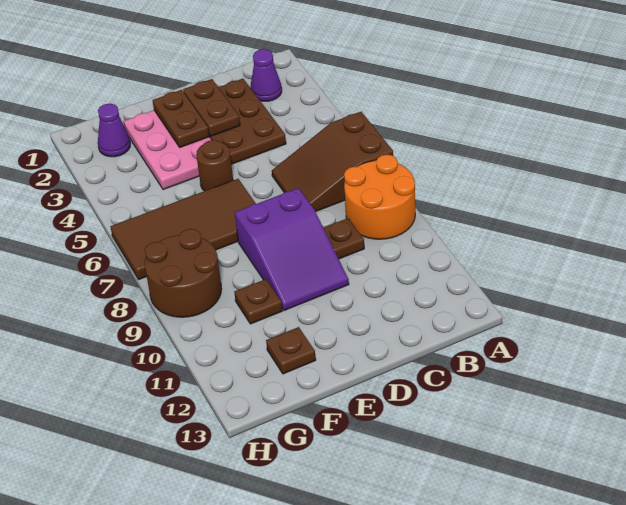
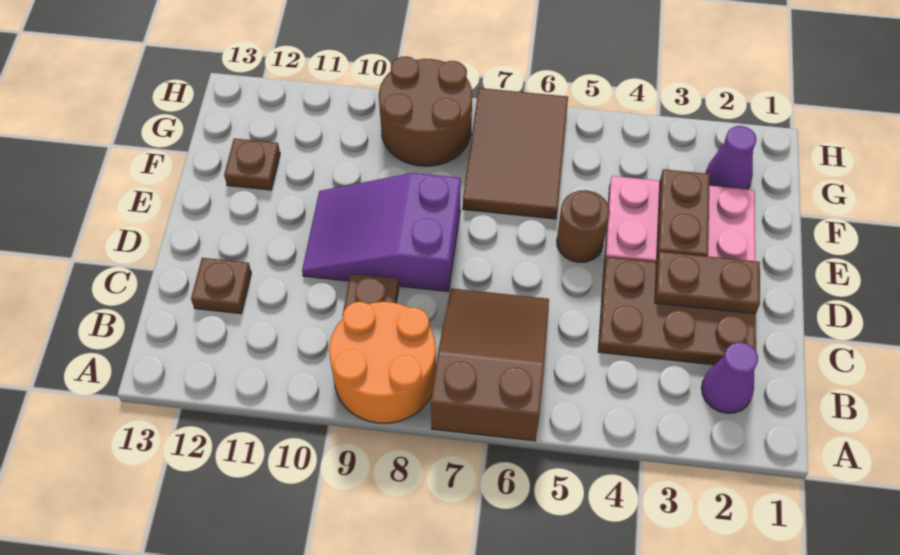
brown 1x2 plate [153,90,209,147] -> brown 1x2 plate turned to [657,169,710,258]
brown 2x4 tile [110,179,256,280] -> brown 2x3 tile [463,88,568,219]
brown 1x1 plate [234,279,282,324] -> brown 1x1 plate moved to [191,258,251,314]

